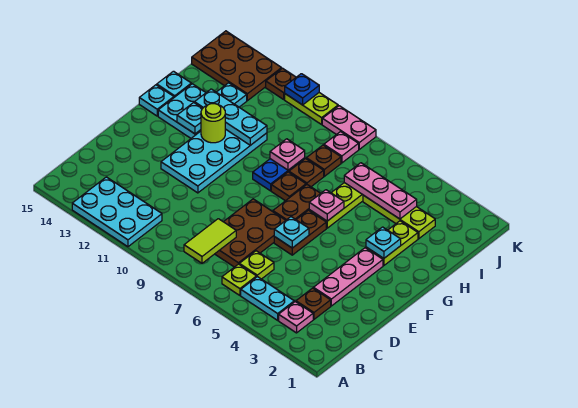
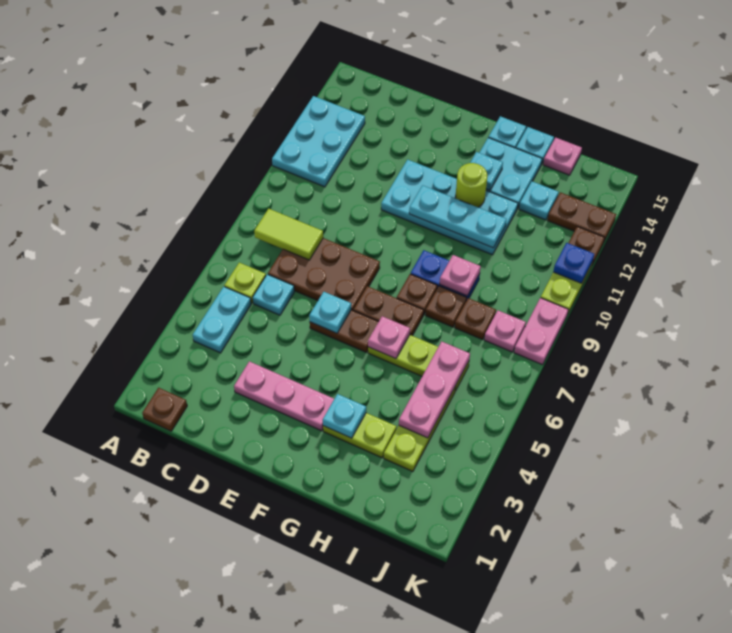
pink 1x1 plate [279,302,313,333] -> pink 1x1 plate moved to [543,138,582,175]
brown 1x1 plate [296,288,331,319] -> brown 1x1 plate moved to [142,388,187,431]
lime 1x1 plate [239,251,274,279] -> cyan 1x1 plate [253,274,294,315]
cyan 1x3 plate [195,89,267,145] -> cyan 1x3 plate turned to [409,185,506,248]
brown 2x3 plate [192,31,282,101] -> brown 1x2 plate [548,192,616,241]

